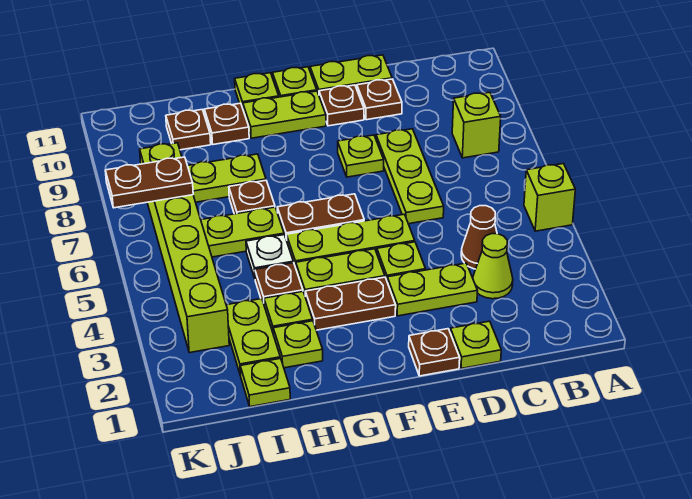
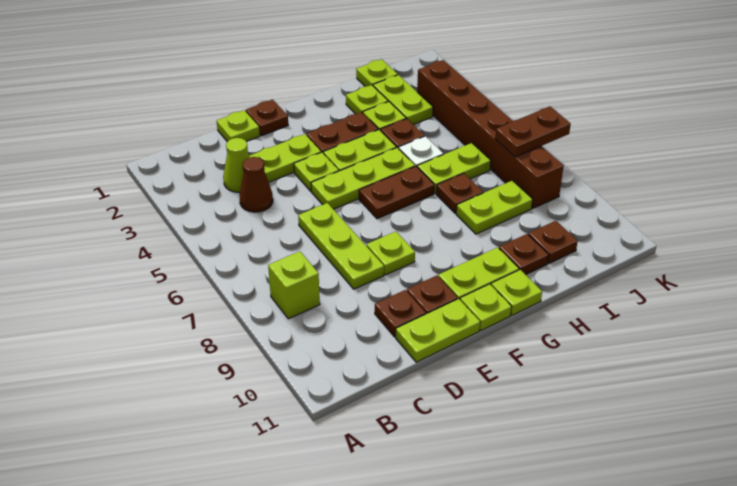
lime 1x1 brick [524,164,575,231] -> none
lime 1x6 brick [140,143,229,353] -> brown 1x6 brick [417,60,564,208]

